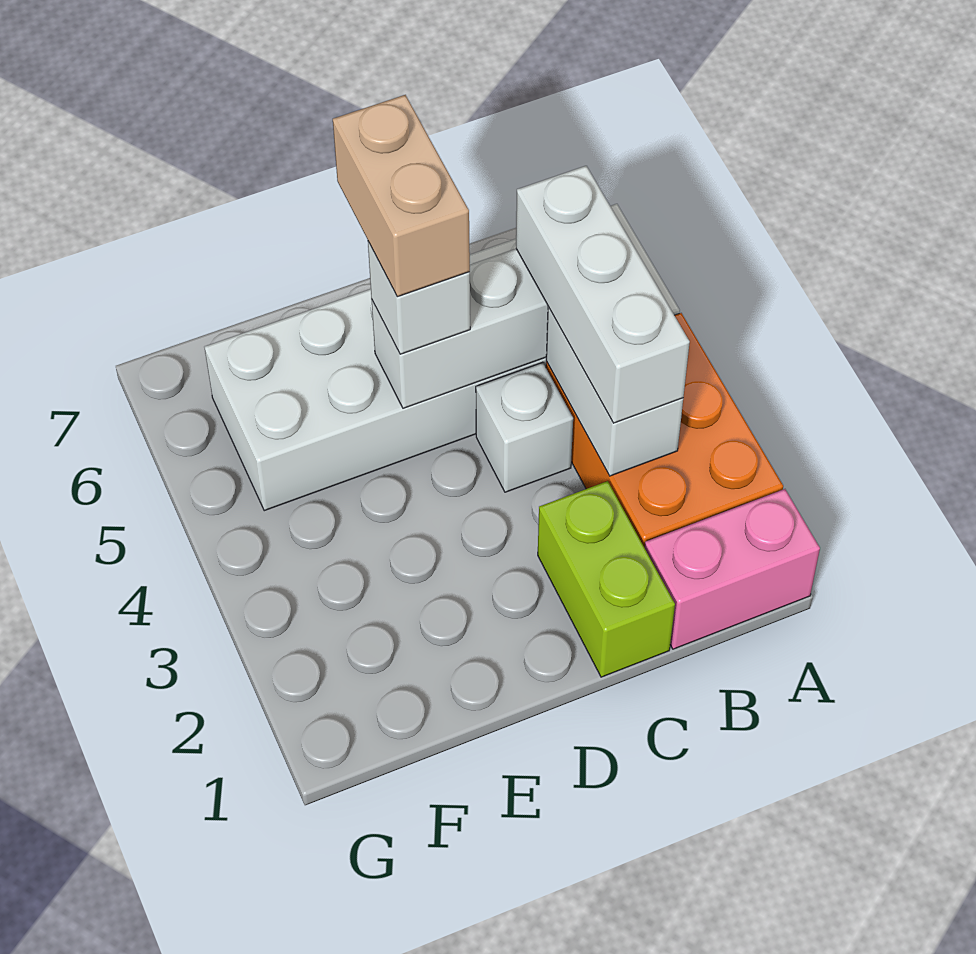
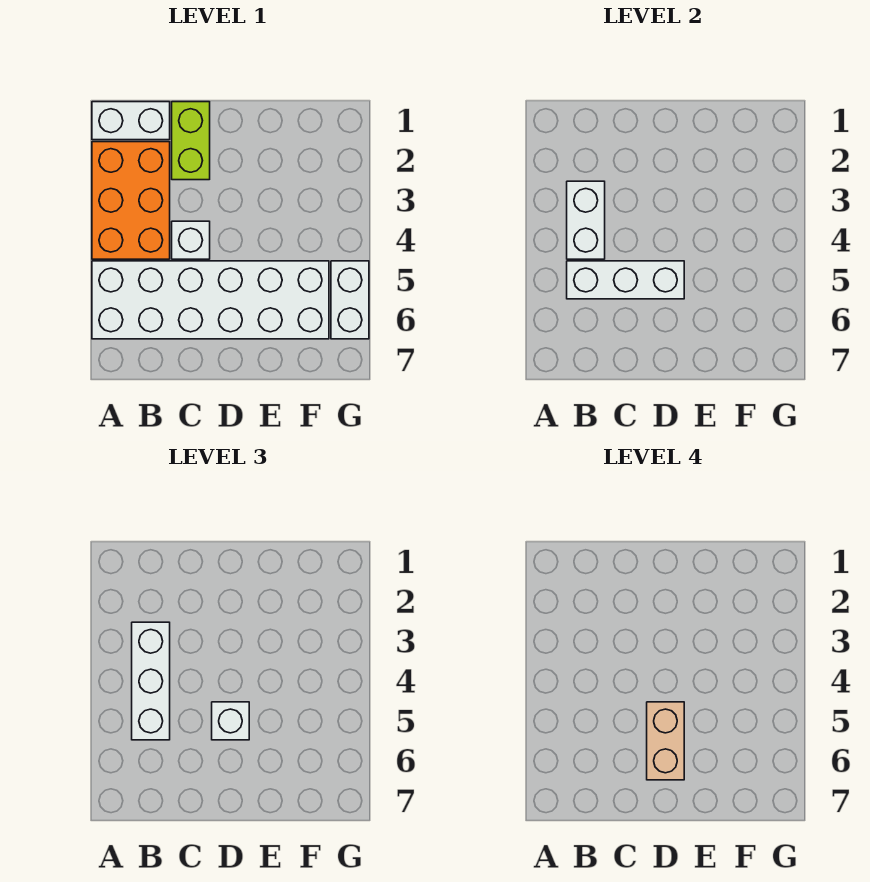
pink 1x2 brick [645,489,820,649] -> white 1x2 brick [92,102,170,140]
none -> white 1x2 brick [331,261,369,339]

